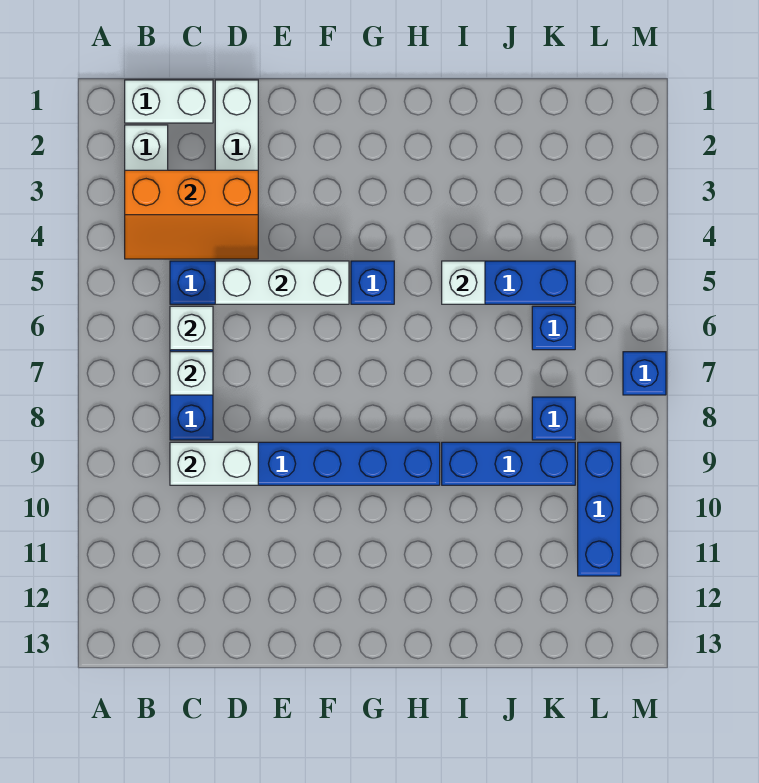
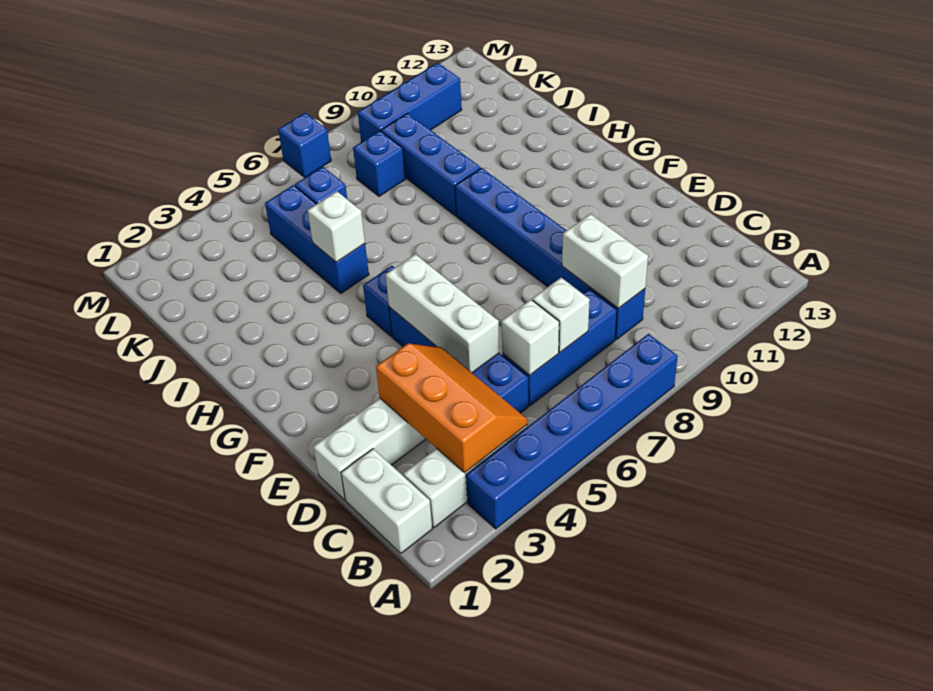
none -> blue 1x6 brick [466,334,678,529]

